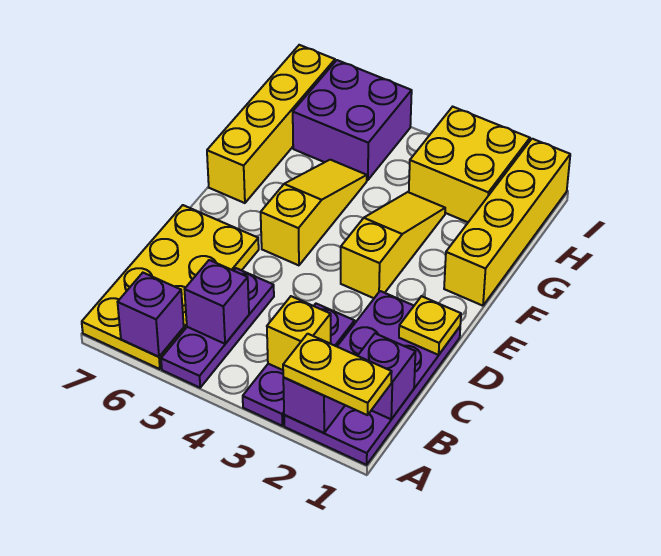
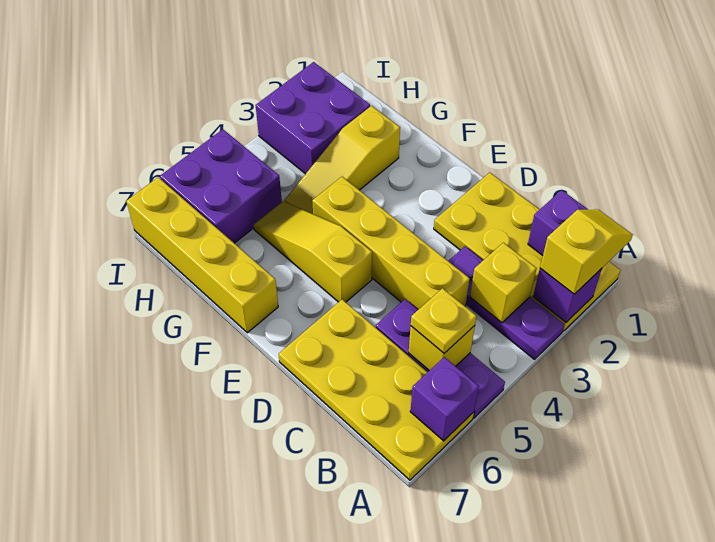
purple 2x4 plate [284,291,460,465] -> yellow 2x4 plate [434,173,620,331]
yellow 1x2 plate [283,334,392,415] -> yellow 1x2 slope [540,209,633,294]
purple 1x1 brick [185,260,249,344] -> yellow 1x1 brick [409,326,475,371]
yellow 1x1 plate [399,296,461,355] -> yellow 1x1 plate moved to [411,288,476,353]
yellow 1x3 slope [341,192,445,298] -> yellow 1x3 slope turned to [284,106,400,214]
yellow 1x4 brick [444,139,570,306] -> yellow 1x4 brick moved to [312,177,469,310]
yellow 2x2 brick [409,107,530,222] -> purple 2x2 brick [256,62,370,174]

